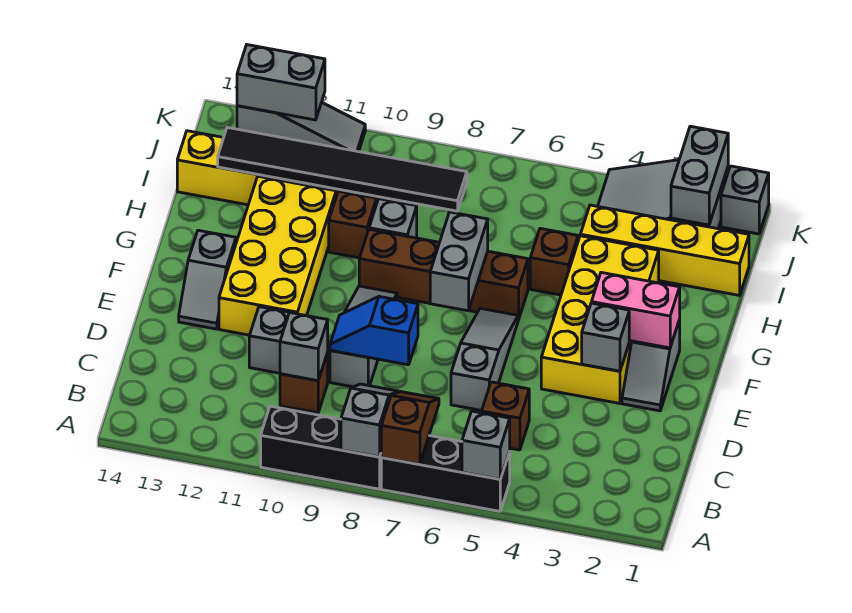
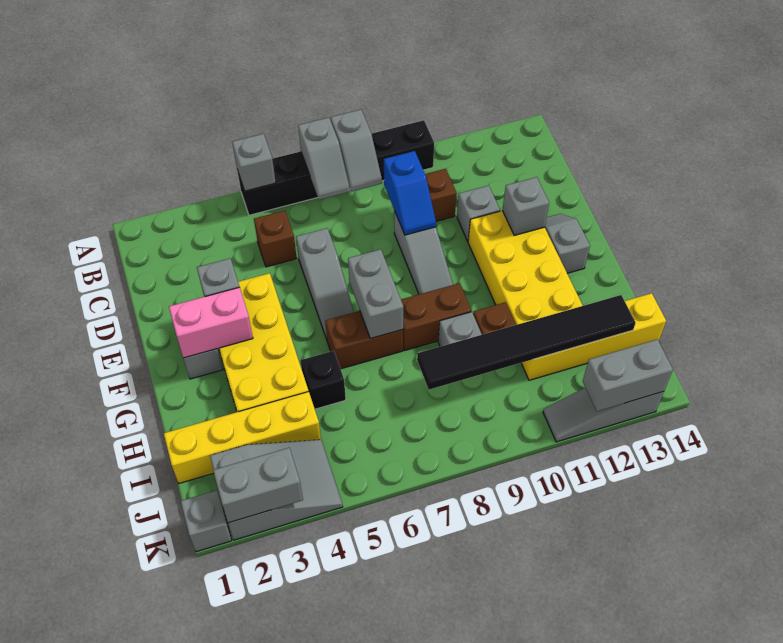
brown 1x2 slope [381,392,439,464] -> grey 1x2 slope [298,118,350,200]
grey 1x1 brick [280,313,328,381] -> grey 1x1 brick moved to [502,177,549,235]
blue 1x2 slope [330,297,418,365] -> blue 1x2 slope turned to [384,151,436,235]
brown 1x1 brick [530,228,578,295] -> black 1x1 brick [300,351,346,409]
grey 1x2 brick [671,126,728,225] -> grey 1x2 brick turned to [213,448,303,523]

